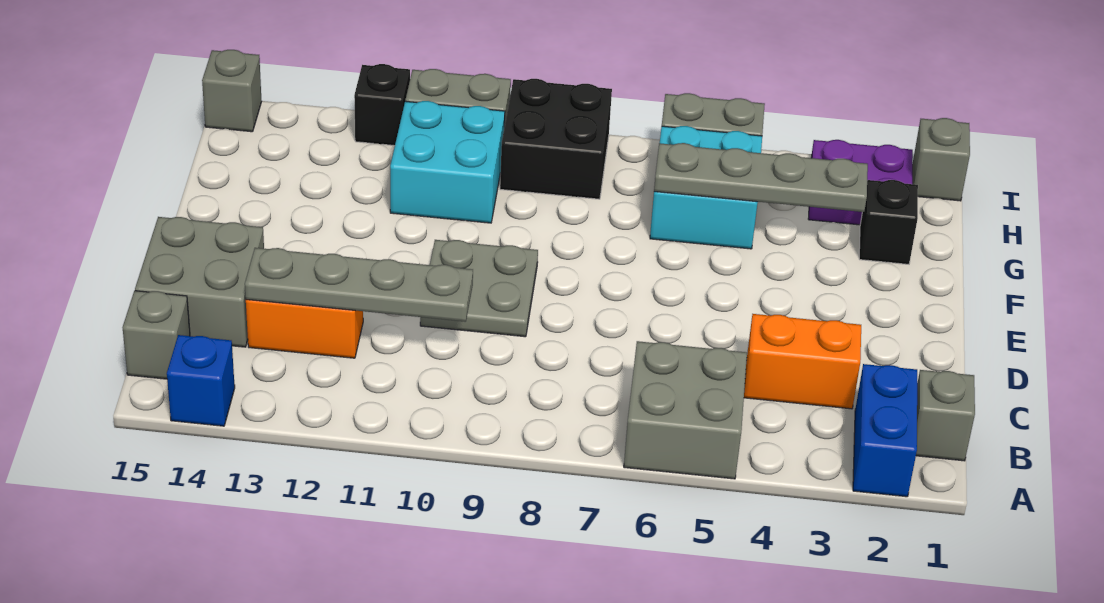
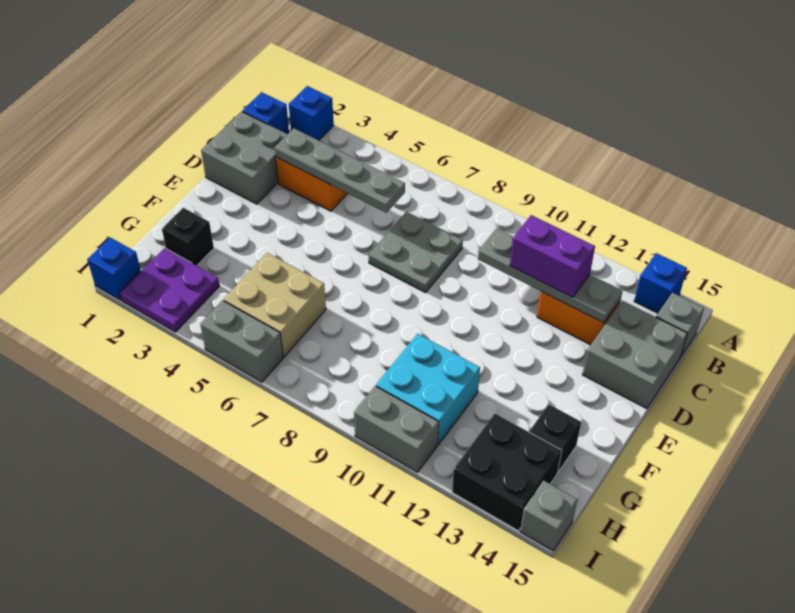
blue 1x2 brick [853,364,917,497] -> blue 1x1 brick [289,86,334,140]
grey 2x2 brick [624,341,747,479] -> grey 2x2 brick moved to [201,111,287,204]
grey 1x1 brick [916,370,975,461] -> blue 1x1 brick [243,92,289,134]
none -> purple 1x2 brick [510,215,595,297]
grey 2x2 plate [420,240,538,337] -> grey 2x2 plate moved to [369,212,463,293]
grey 1x4 plate [654,143,868,212] -> grey 1x4 plate moved to [275,128,405,213]
cyan 2x2 brick [650,126,762,249] -> tan 2x2 brick [224,253,326,357]
black 2x2 brick [500,79,612,199] -> black 2x2 brick moved to [452,414,562,531]
grey 1x1 brick [912,118,970,201] -> blue 1x1 brick [87,238,141,300]
black 1x1 brick [354,64,410,146] -> black 1x1 brick moved to [530,404,581,472]

